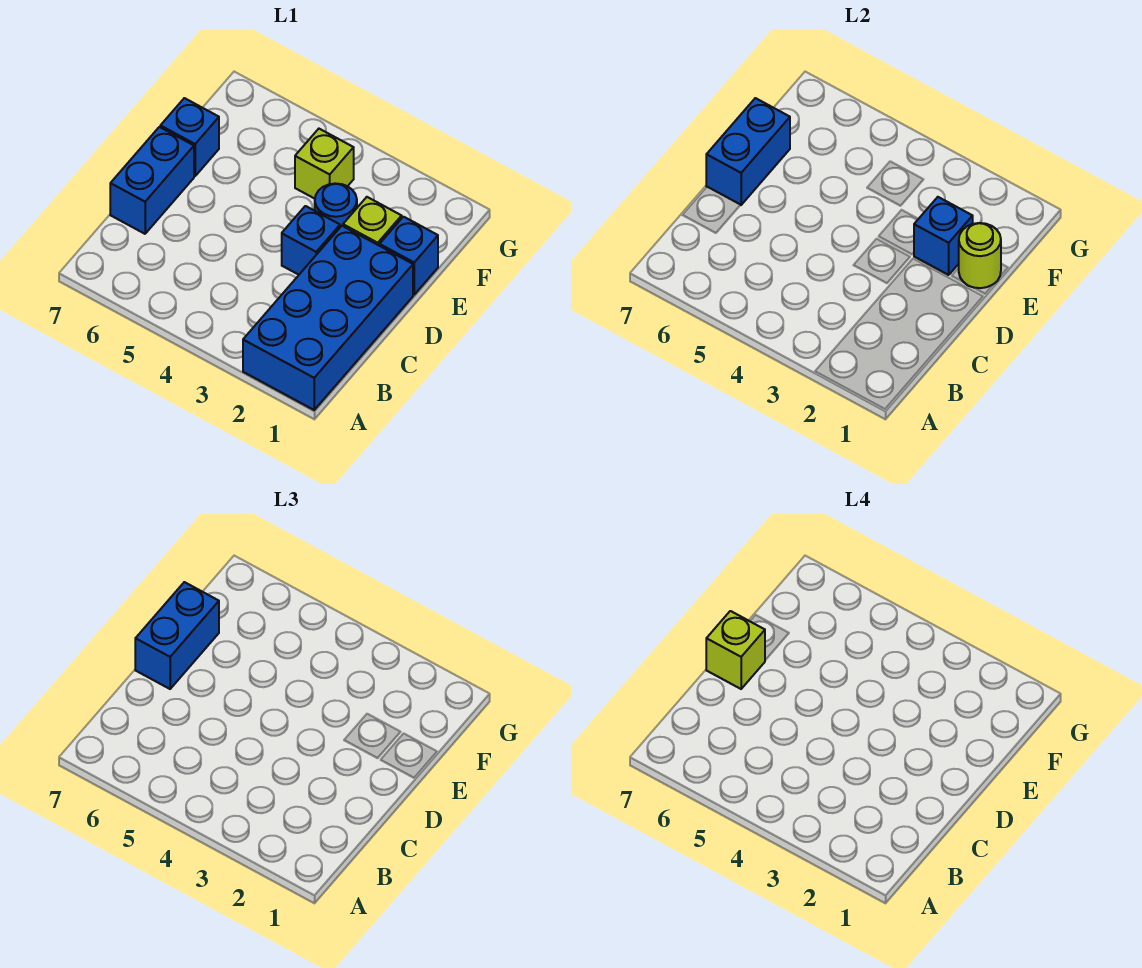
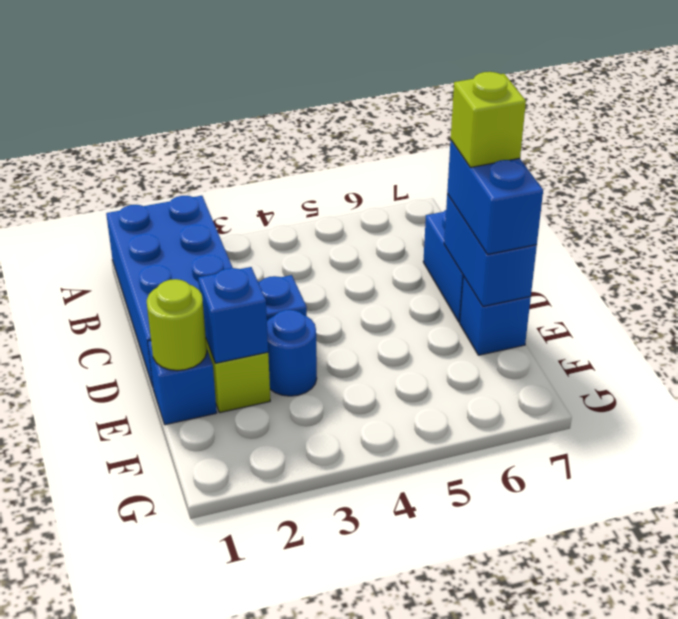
lime 1x1 brick [295,129,354,199] -> none

